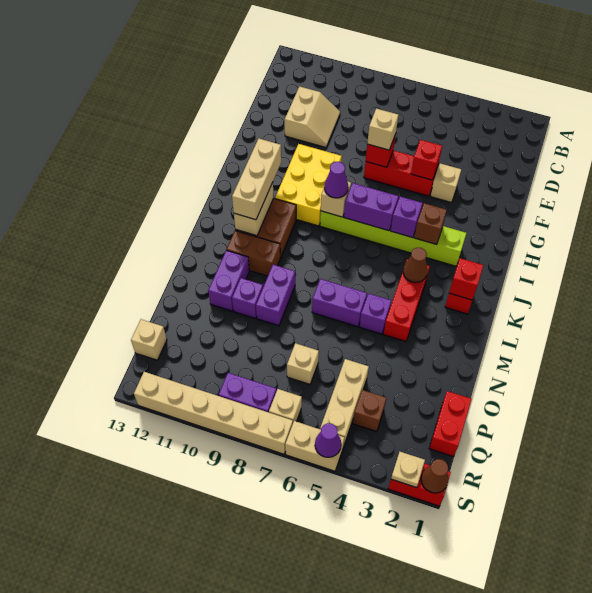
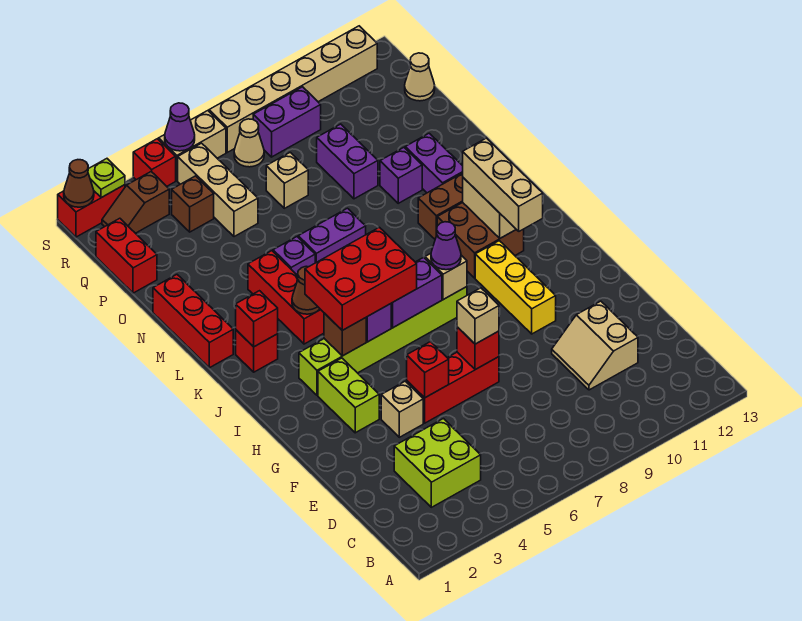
none -> lime 2x2 brick [394,419,481,507]
none -> lime 1x2 brick [318,358,379,433]
yellow 2x3 brick [275,144,342,226] -> yellow 1x3 brick [475,241,556,334]
none -> red 2x3 brick [305,227,417,330]
none -> red 1x3 brick [153,275,233,368]
purple 1x2 brick [256,265,295,326] -> purple 1x2 brick moved to [317,124,378,199]
tan 1x1 brick [131,319,167,360] -> tan 1x1 cone [405,53,435,101]
none -> brown 1x2 slope [102,172,169,233]
tan 1x1 brick [269,389,302,422] -> tan 1x1 cone [234,119,264,167]
tan 1x1 plate [391,452,425,488] -> lime 1x1 plate [88,159,125,198]
none -> red 1x1 brick [133,139,176,186]

